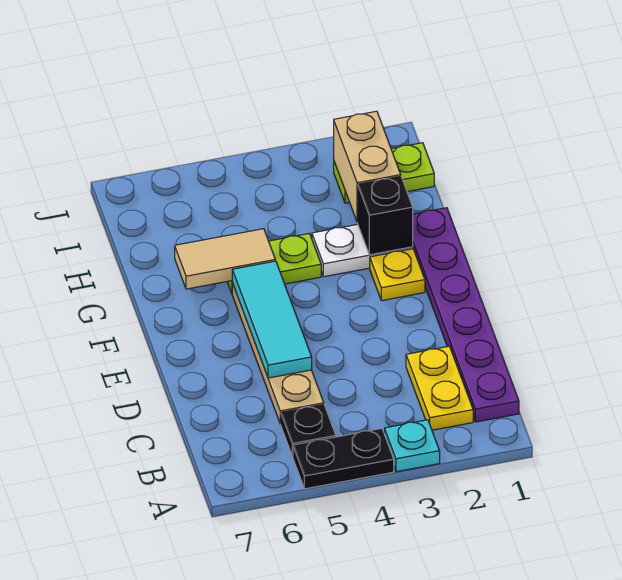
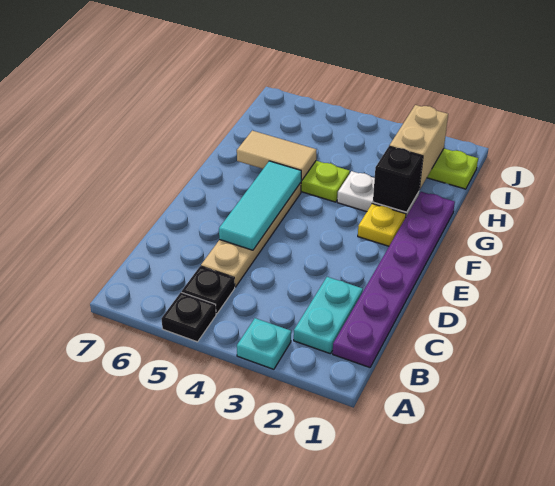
black 1x2 plate [293,428,394,489] -> black 1x1 plate [161,292,216,342]
yellow 1x2 plate [406,346,473,430] -> cyan 1x2 plate [294,277,363,354]

